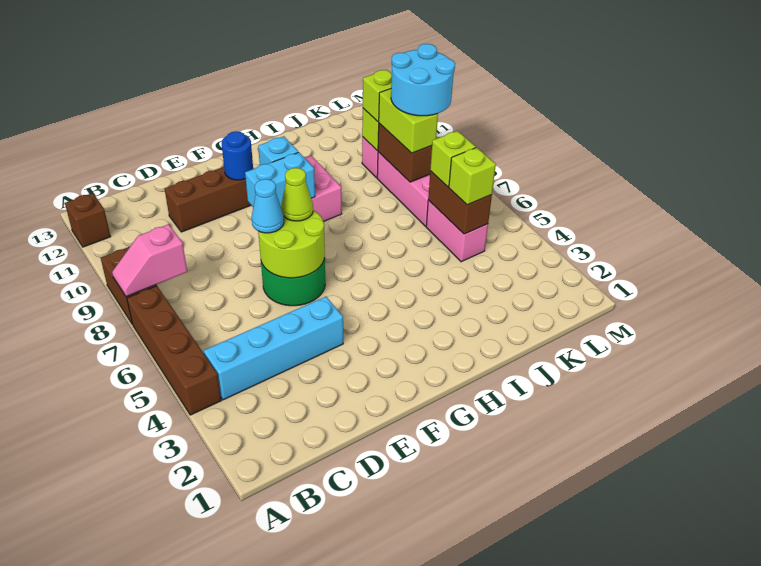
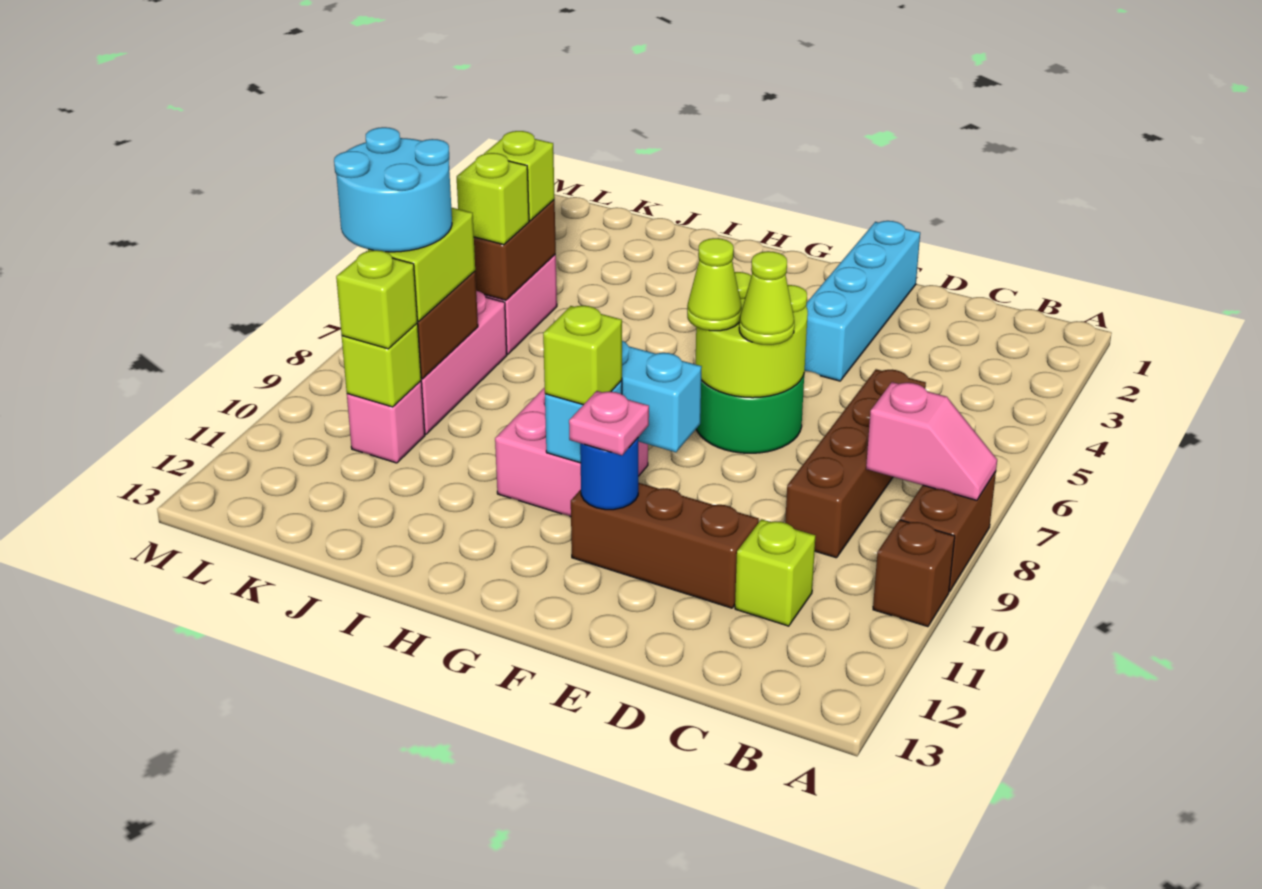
brown 1x4 brick [127,286,221,415] -> brown 1x4 brick moved to [785,369,926,558]
brown 1x1 brick [65,193,111,247] -> brown 1x1 brick moved to [873,520,955,627]
cyan 1x4 brick [204,297,343,400] -> cyan 1x4 brick turned to [805,221,920,381]
none -> lime 1x1 brick [735,519,815,626]
cyan 1x1 cone [252,179,284,233] -> lime 1x1 cone [739,251,794,345]
none -> pink 1x1 plate [569,391,649,455]
none -> lime 1x1 brick [543,306,622,405]

